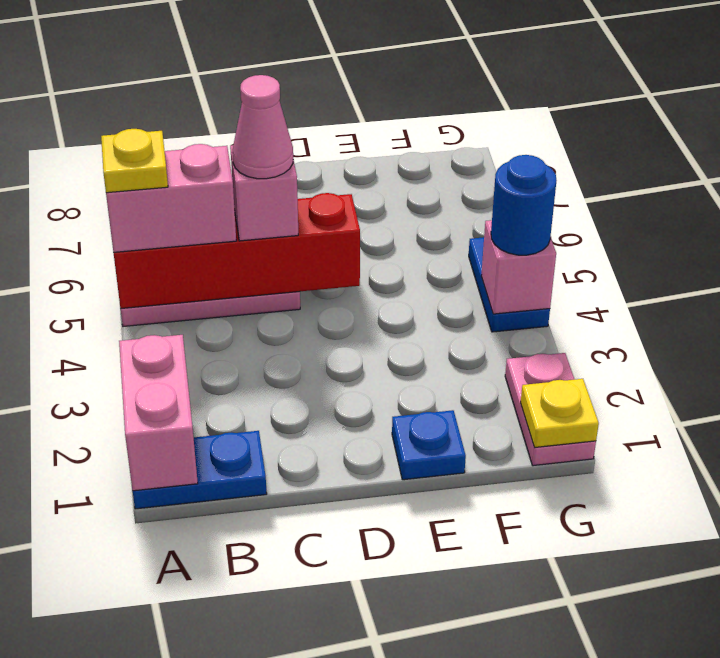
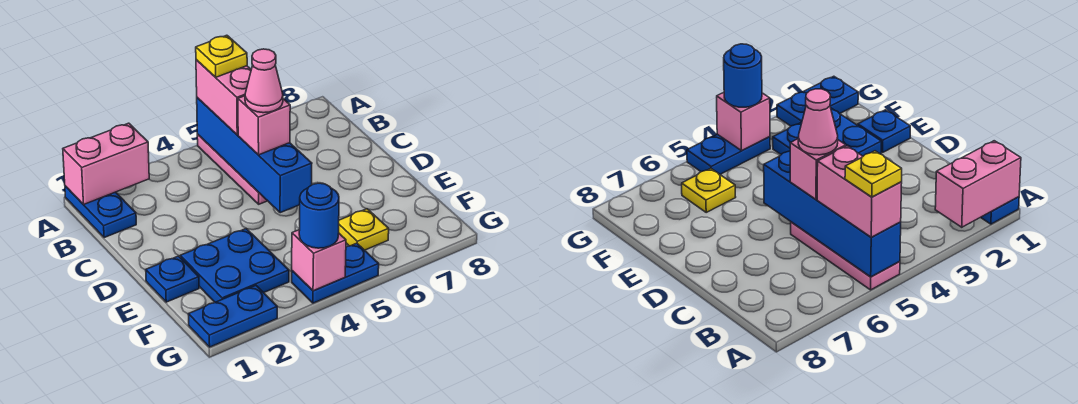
red 1x4 brick [113,193,360,309] -> blue 1x4 brick [197,98,312,213]
none -> blue 2x2 plate [180,229,289,302]
pink 1x2 plate [505,353,596,466] -> blue 1x2 plate [188,286,277,347]
yellow 1x1 plate [521,379,599,448] -> yellow 1x1 plate moved to [339,209,389,250]

